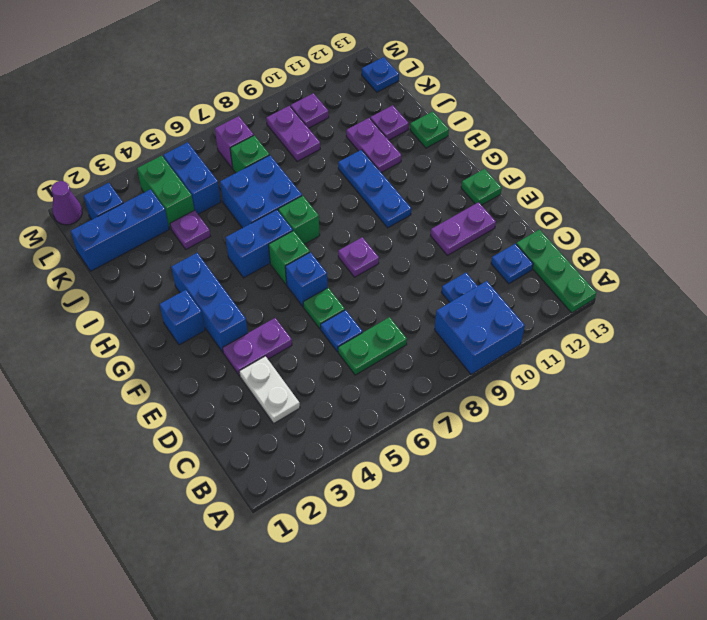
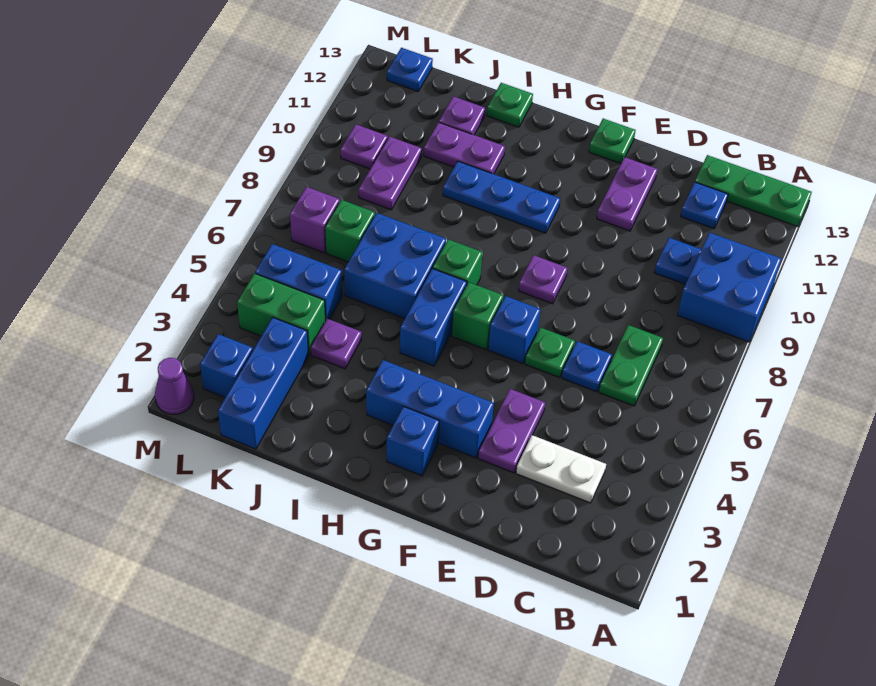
purple 1x2 plate [266,106,320,162] -> purple 1x2 plate turned to [359,137,422,210]

